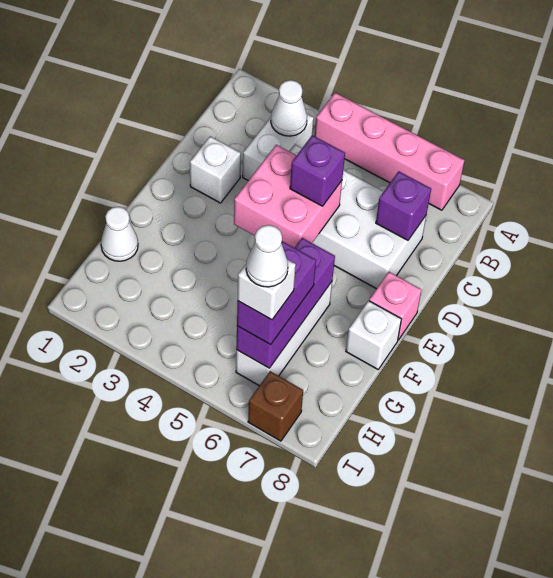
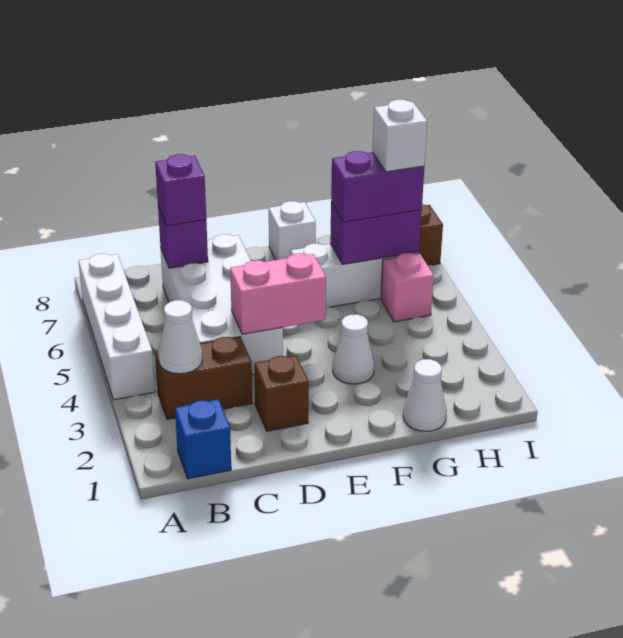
pink 1x4 brick [315,93,465,210] -> white 1x4 brick [79,254,155,400]
none -> blue 1x1 brick [175,399,231,479]
white 1x2 brick [243,114,314,181] -> brown 1x2 brick [155,337,252,419]
white 1x1 brick [190,136,241,203] -> brown 1x1 brick [254,355,309,431]
pink 2x2 brick [234,145,342,248] -> pink 1x2 brick [230,253,326,334]
purple 1x1 brick [290,135,345,206] -> purple 1x1 brick moved to [155,154,206,226]
pink 1x1 brick [369,272,421,340] -> pink 1x1 brick moved to [381,253,434,322]
purple 1x3 brick [236,238,335,368] -> purple 1x2 brick [330,202,422,265]
white 1x1 cone [246,225,288,287] -> white 1x1 cone moved to [333,314,374,384]

